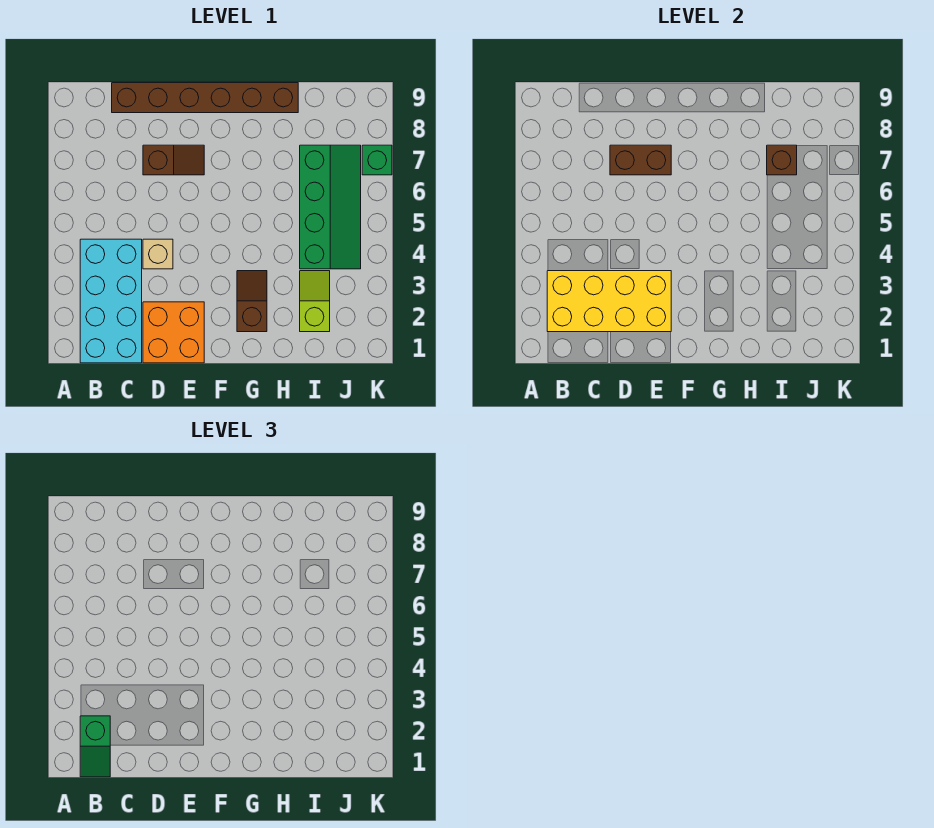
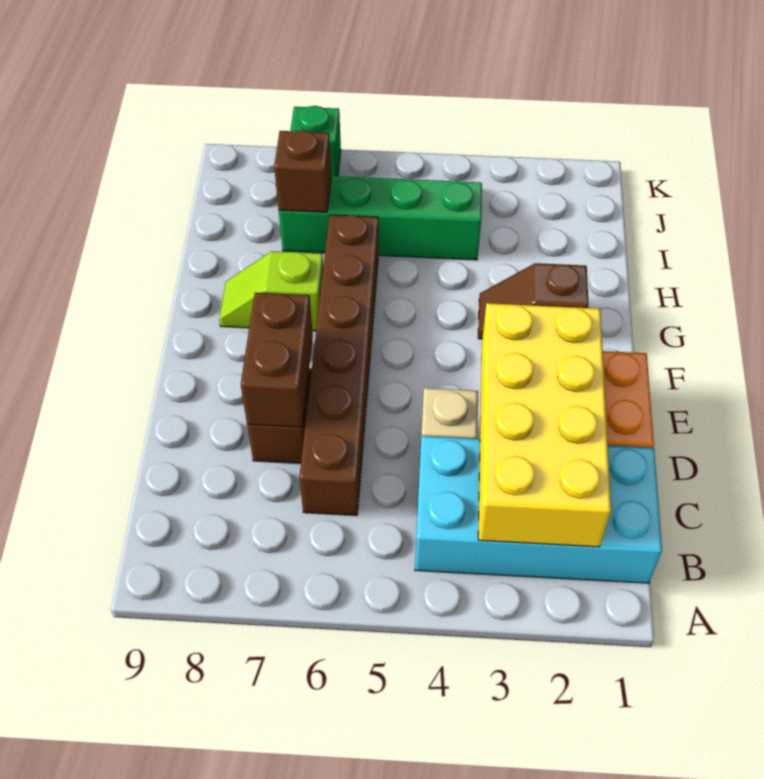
green 1x2 slope [80,716,110,777] -> none
brown 1x6 brick [112,83,298,113] -> brown 1x6 brick moved to [299,215,378,516]
lime 1x2 slope [300,271,330,332] -> lime 1x2 slope moved to [219,251,323,331]

